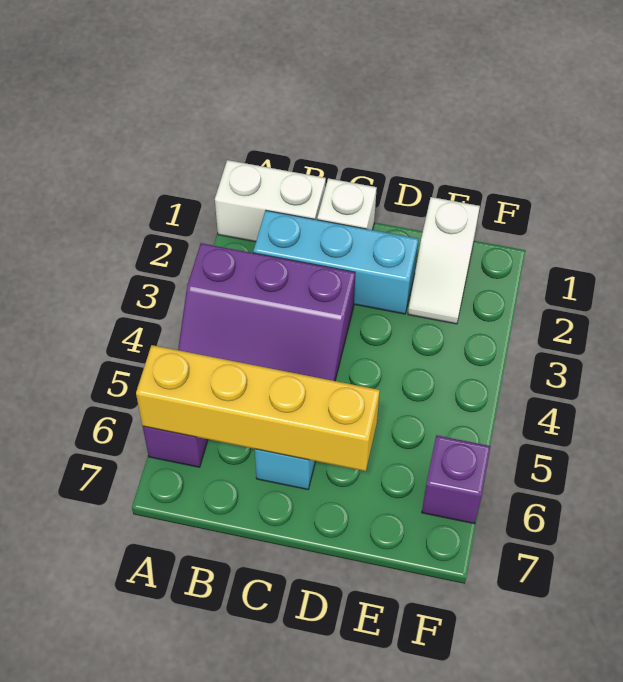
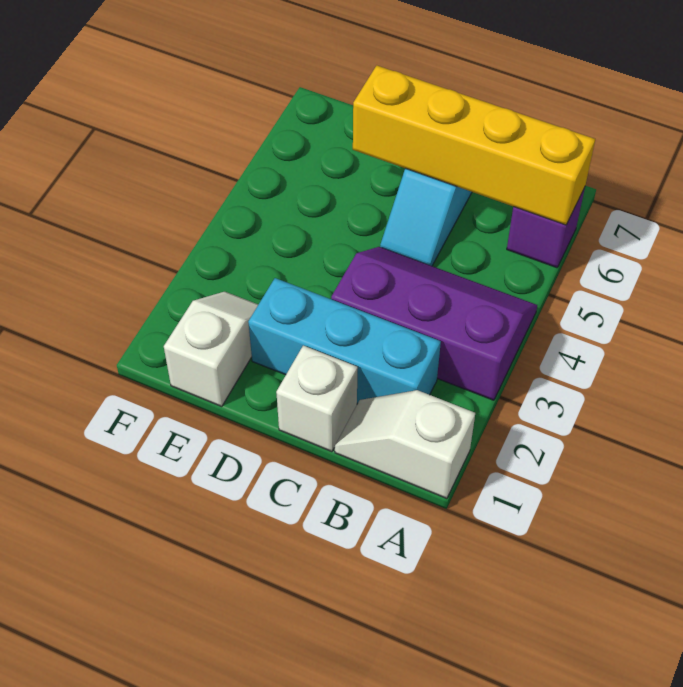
white 1x2 brick [215,160,326,242] -> white 1x2 slope [335,390,475,498]
purple 1x1 brick [422,435,491,524] -> none

